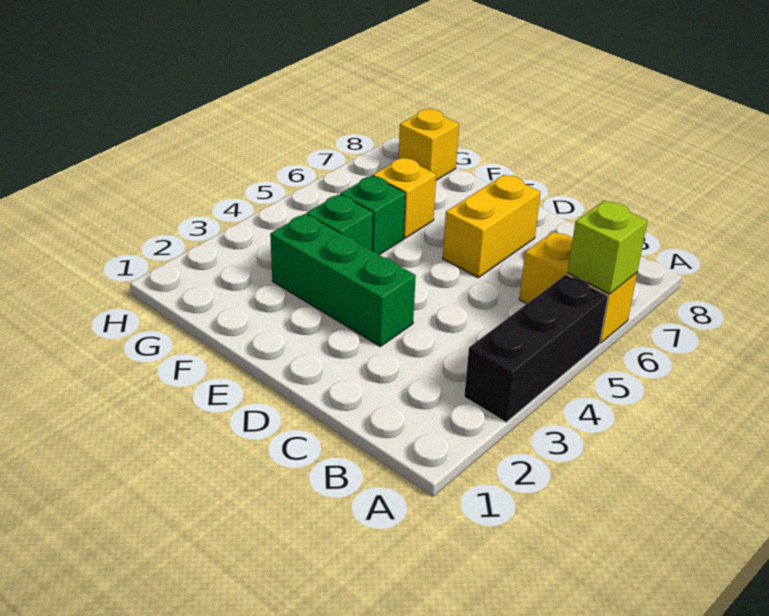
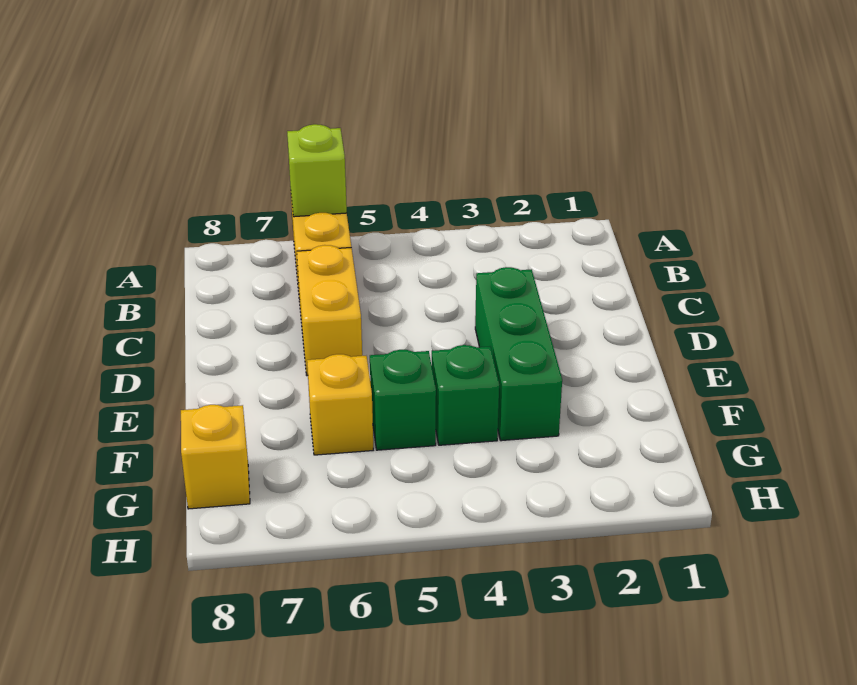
black 1x3 brick [464,275,608,422] -> none
yellow 1x2 brick [443,175,541,277] -> yellow 1x2 brick turned to [297,245,362,376]

